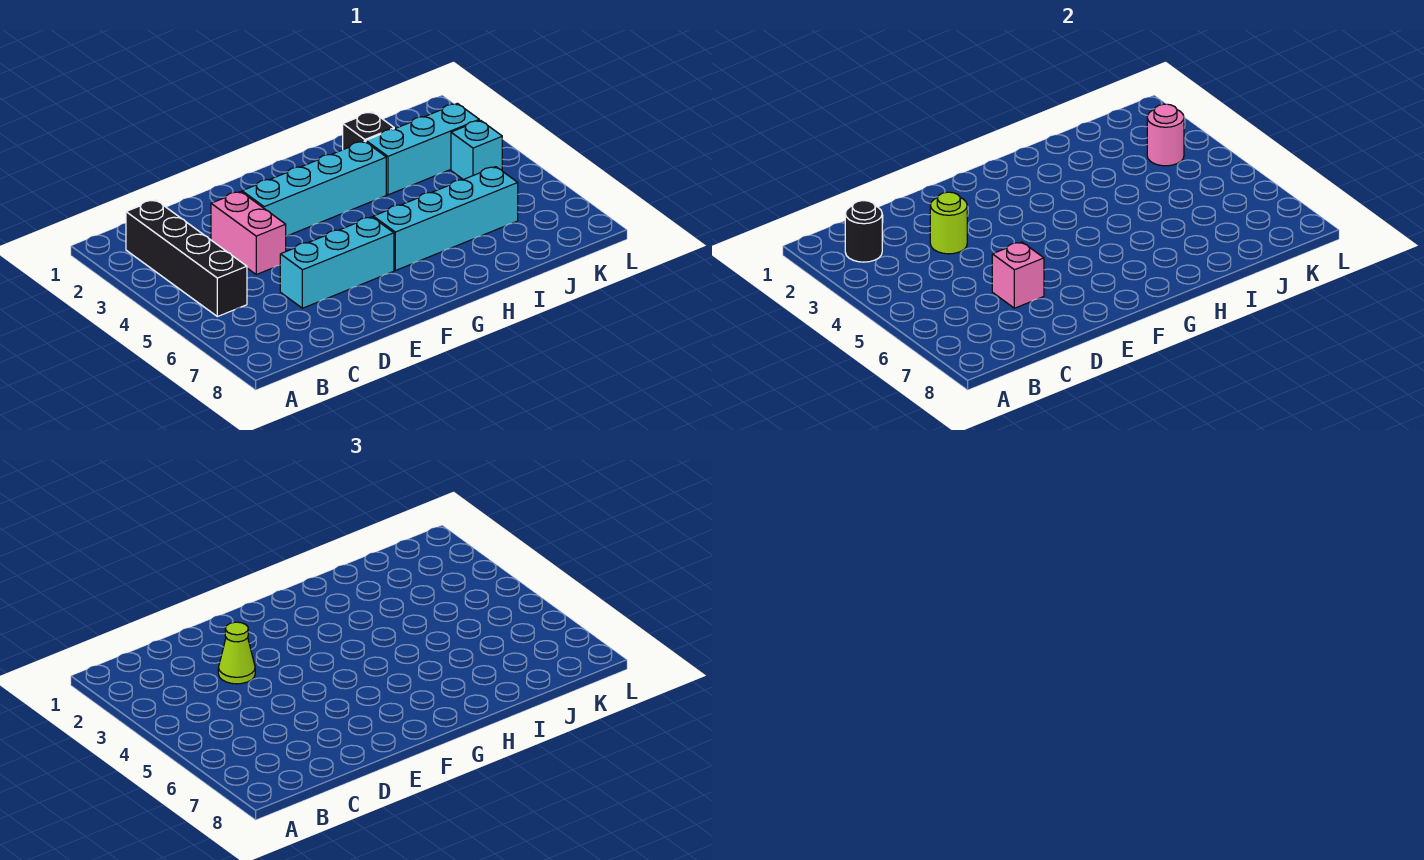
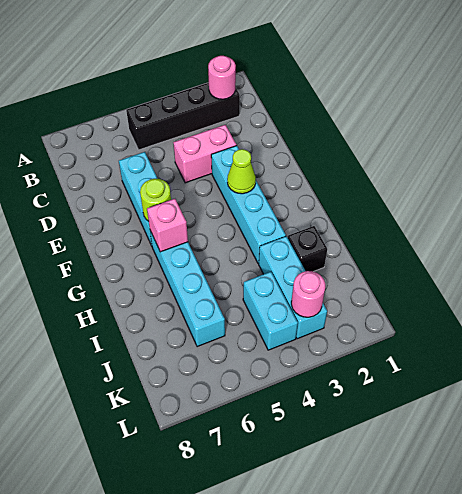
black 1x1 round brick [845,201,882,262] -> pink 1x1 round brick [208,56,236,99]
lime 1x1 round brick [930,192,967,254] -> lime 1x1 round brick moved to [140,179,171,221]
lime 1x1 cone [218,622,255,684] -> lime 1x1 cone moved to [227,149,256,194]
pink 1x1 brick [992,242,1044,308] -> pink 1x1 brick moved to [147,199,188,252]
cyan 1x1 brick [451,120,502,180] -> cyan 1x2 brick [243,272,298,350]

